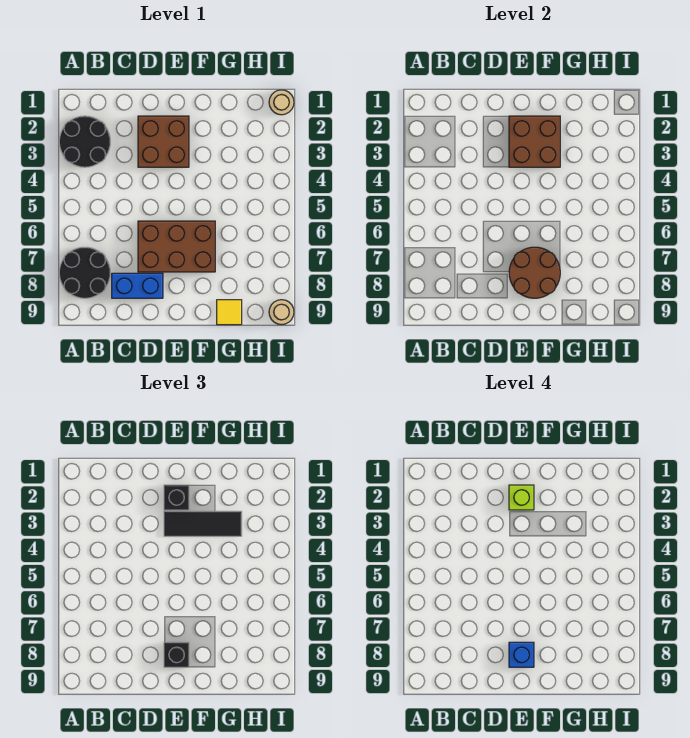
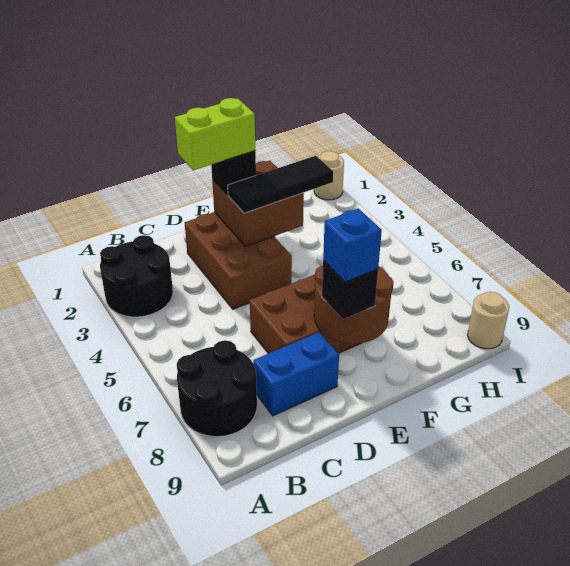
brown 2x2 brick [138,116,189,167] -> brown 2x3 brick [185,212,292,309]
lime 1x1 brick [509,485,534,510] -> lime 1x2 brick [175,98,255,170]
yellow 1x1 tile [217,300,242,325] -> none

